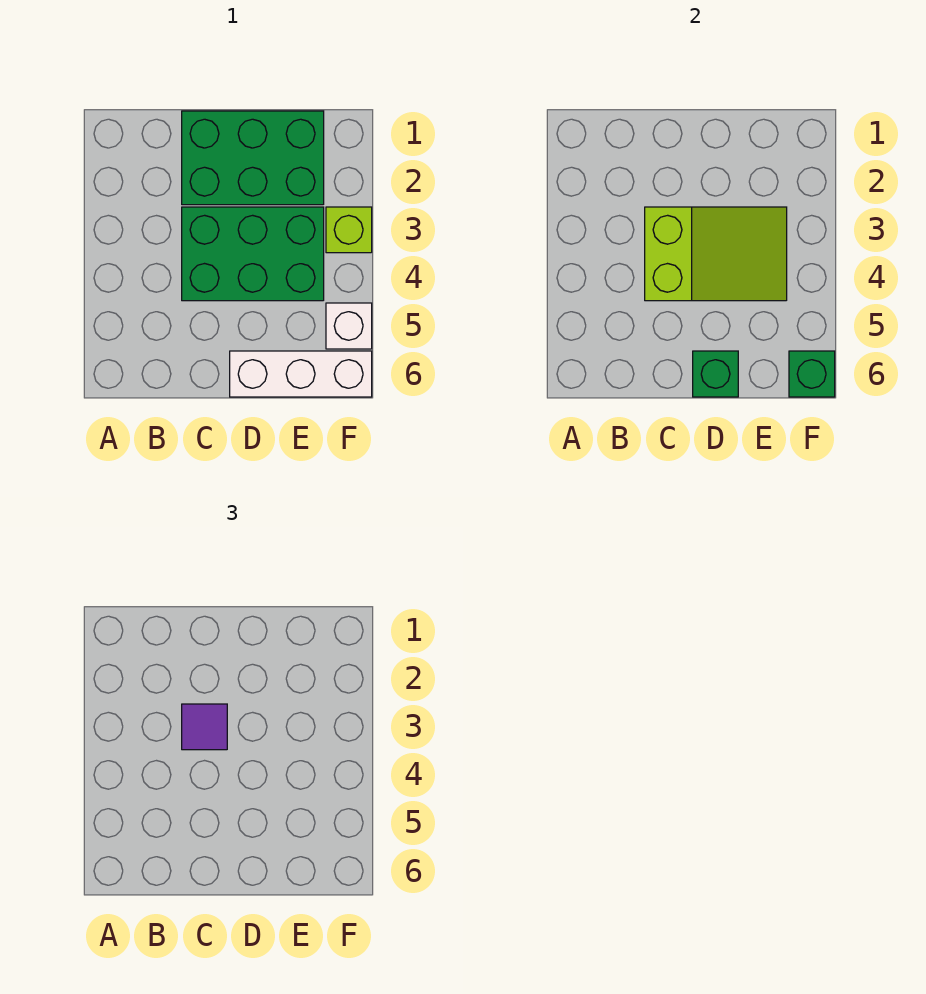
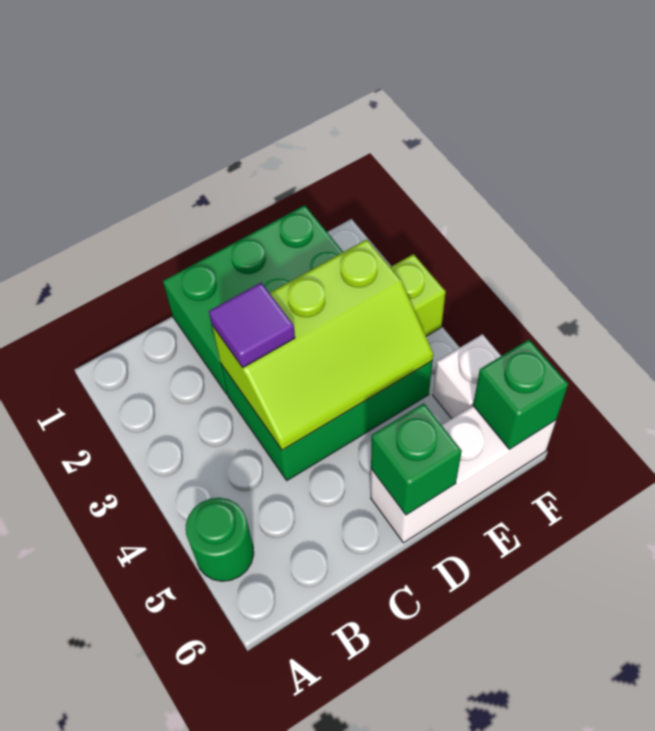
none -> green 1x1 round brick [186,498,254,581]
lime 2x3 slope [645,207,787,301] -> lime 2x3 slope turned to [212,239,433,450]

